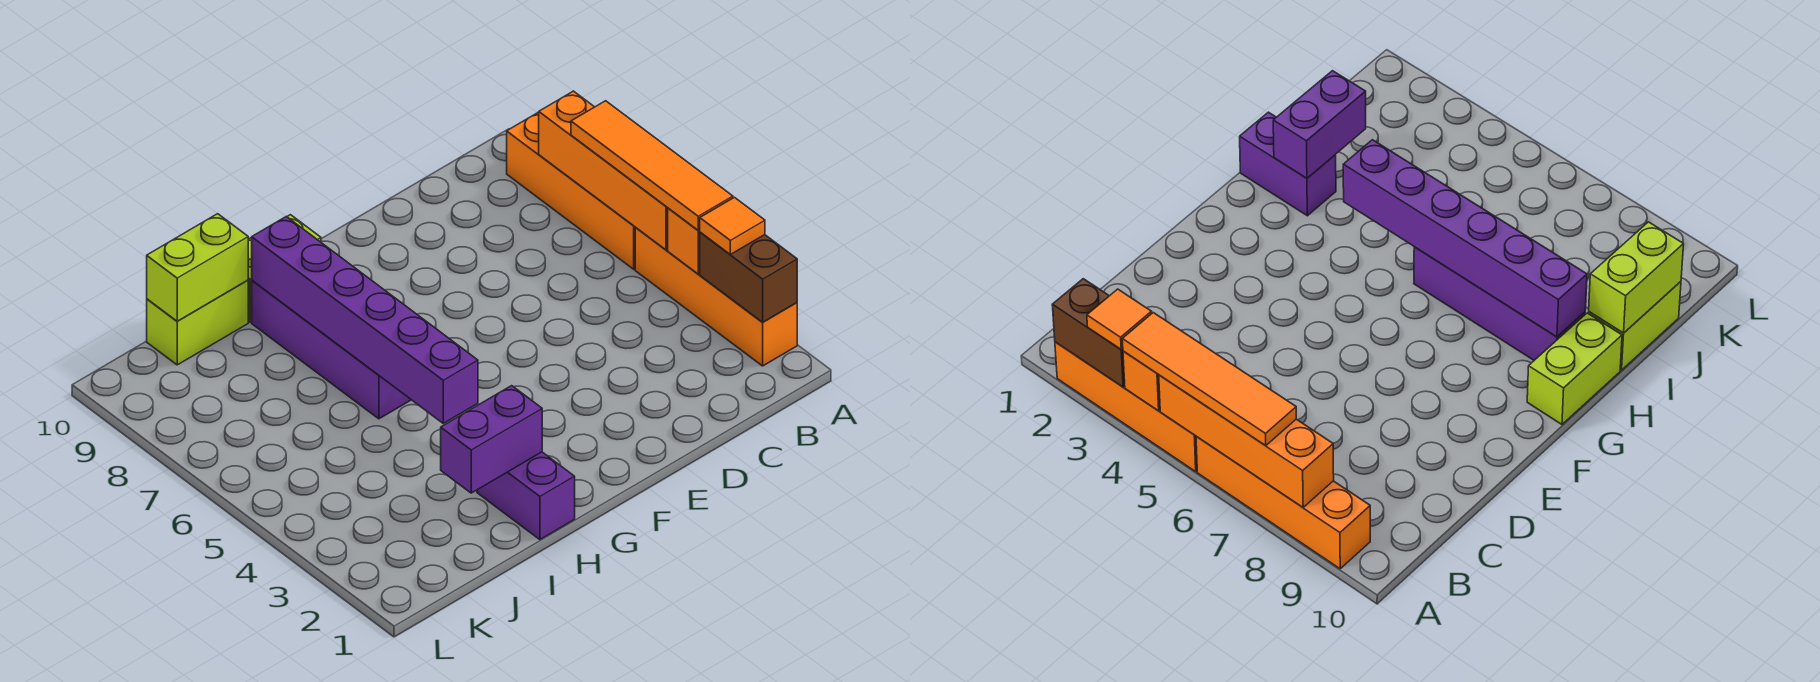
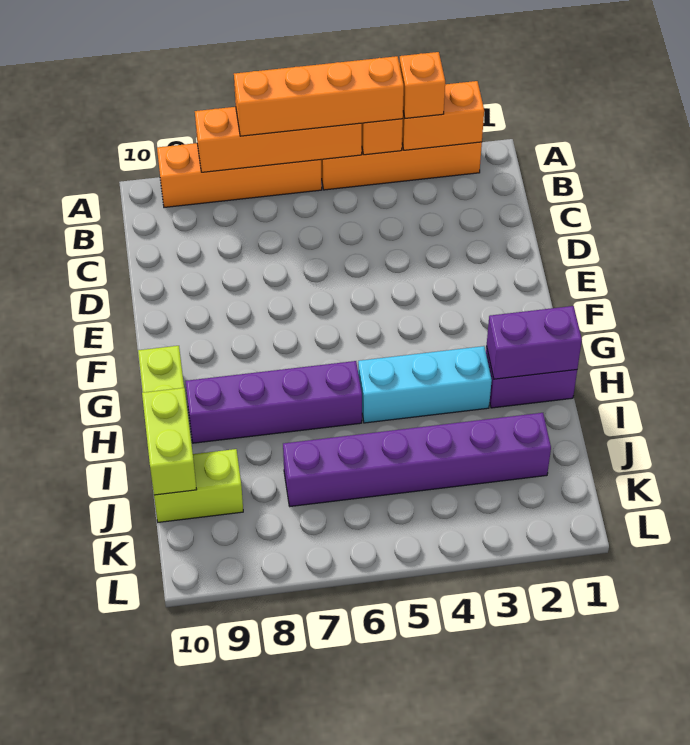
brown 1x2 brick [700,232,797,322] -> orange 1x2 brick [402,81,484,150]
orange 1x1 tile [700,197,765,254] -> orange 1x1 brick [399,52,445,118]
orange 1x4 tile [571,101,733,230] -> orange 1x4 brick [234,56,404,136]
purple 1x2 brick [441,386,542,493] -> purple 1x2 brick turned to [487,306,582,379]
none -> cyan 1x3 brick [358,346,492,423]
purple 1x6 brick [252,217,478,423] -> purple 1x6 brick moved to [283,413,551,506]
lime 1x2 brick [147,280,248,365] -> lime 1x2 brick turned to [154,449,243,522]

